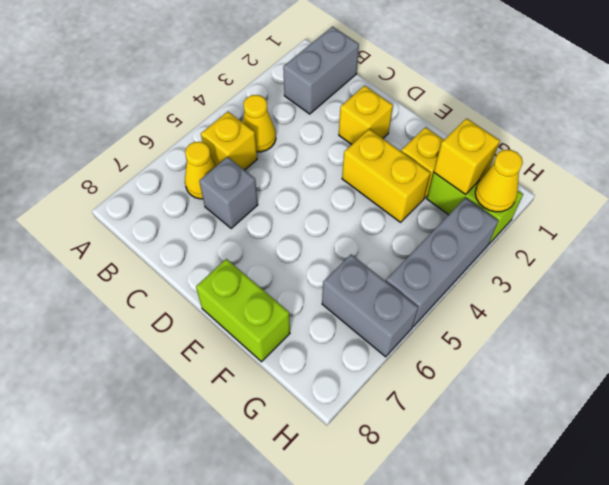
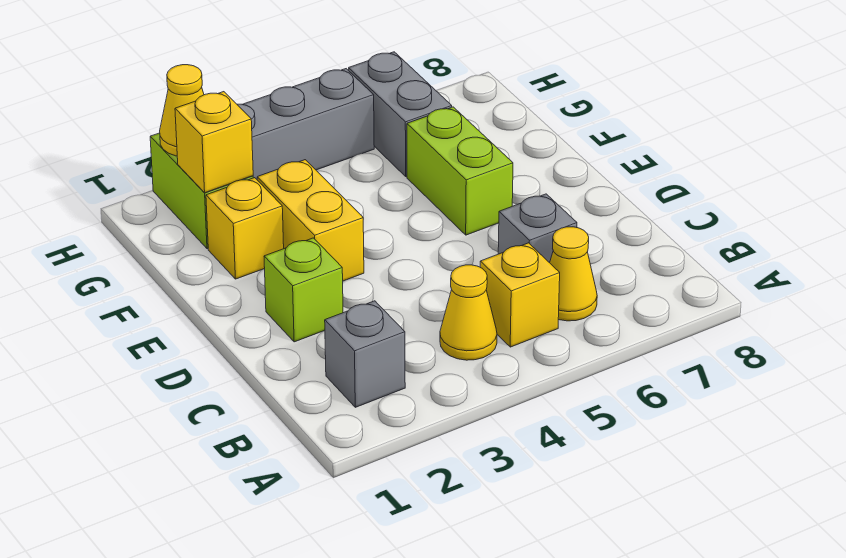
grey 1x2 brick [283,27,359,114] -> grey 1x1 brick [325,301,405,407]
yellow 1x1 brick [339,86,393,145] -> lime 1x1 brick [264,238,343,342]
lime 1x2 brick [196,259,290,362] -> lime 1x2 brick moved to [407,107,513,235]

